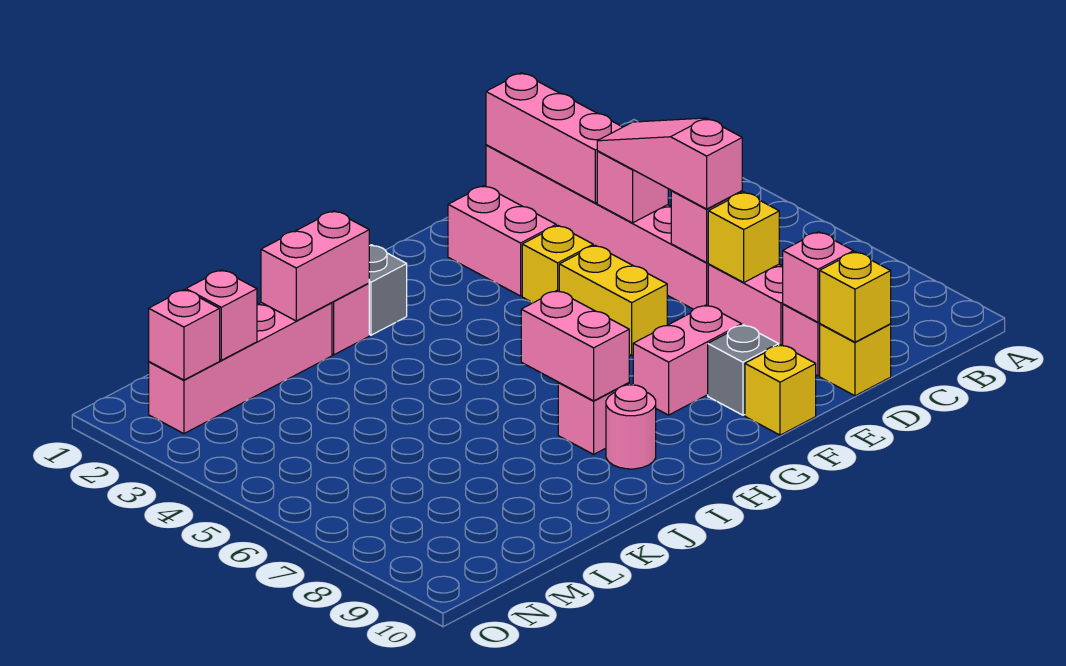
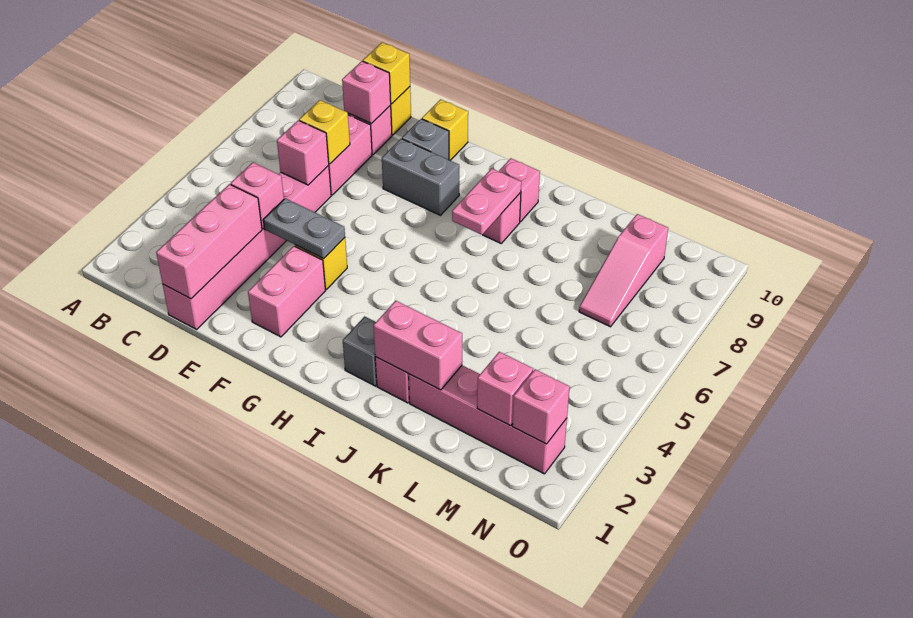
pink 1x3 slope [597,118,742,209] -> pink 1x3 slope moved to [579,214,668,327]
none -> grey 1x2 plate [263,198,345,259]
yellow 1x2 brick [559,245,667,355] -> none
pink 1x2 brick [633,305,742,415] -> grey 1x2 brick [382,139,459,215]
pink 1x2 brick [521,291,629,401] -> pink 1x2 plate [452,168,521,235]
pink 1x1 round brick [606,385,656,469] -> pink 1x1 brick [499,158,540,222]

